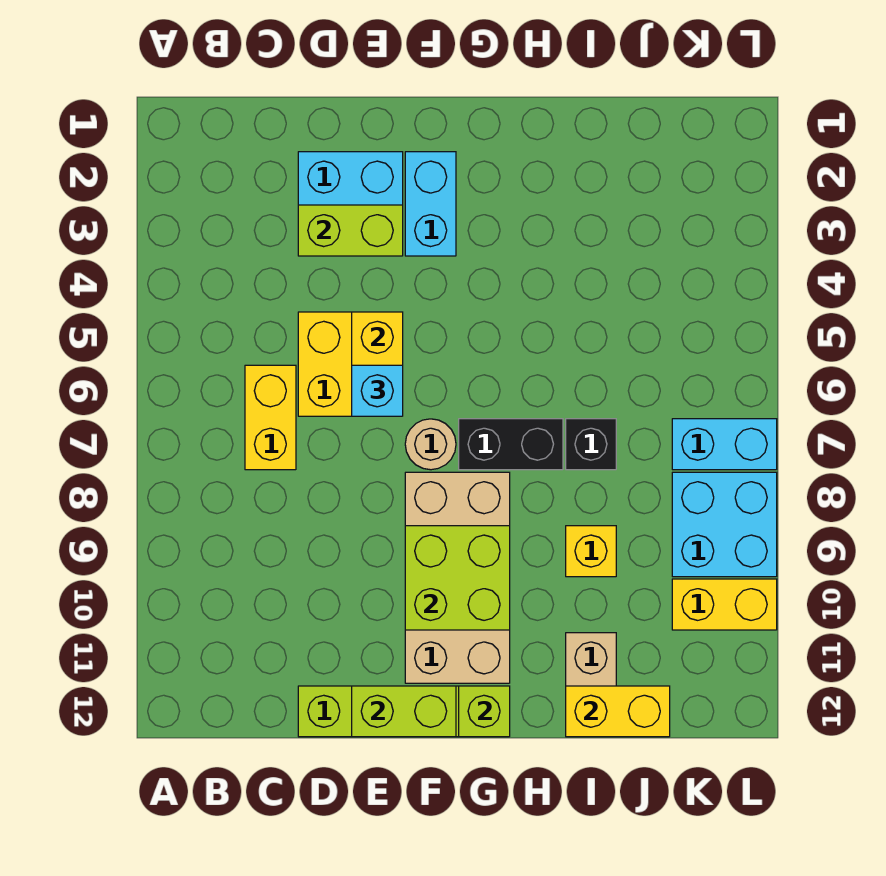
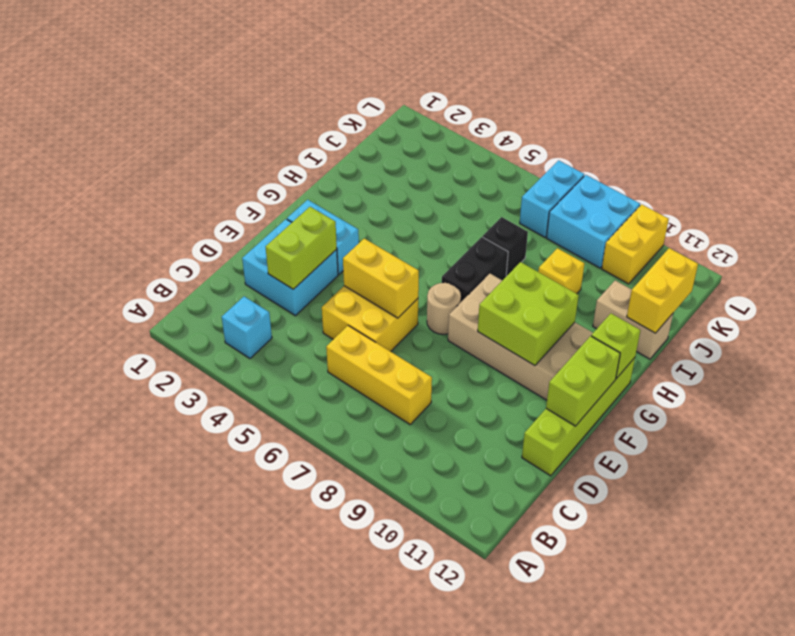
yellow 1x2 brick [245,365,296,470] -> yellow 1x3 brick [326,326,432,424]
cyan 1x1 brick [352,365,403,416] -> cyan 1x1 brick moved to [222,296,272,358]

